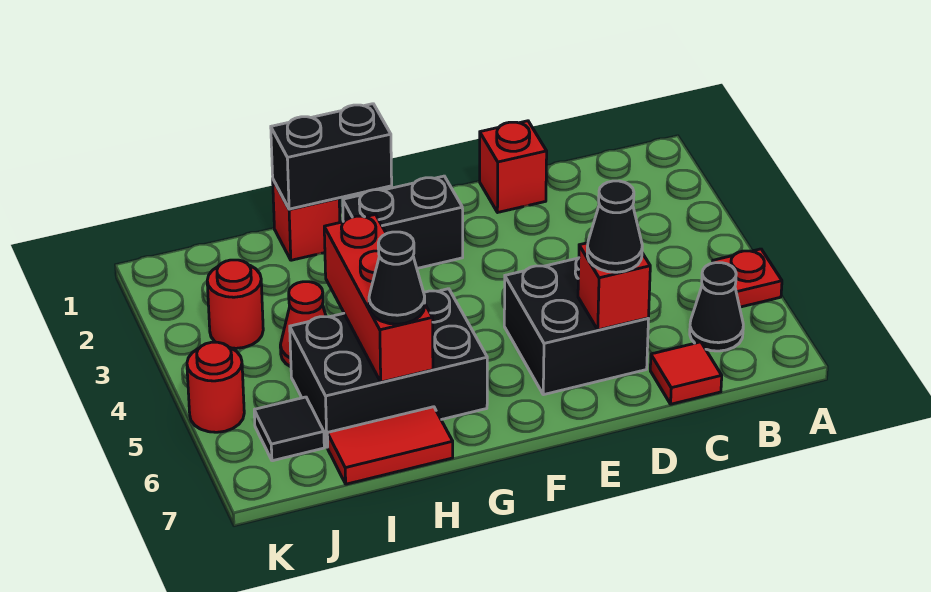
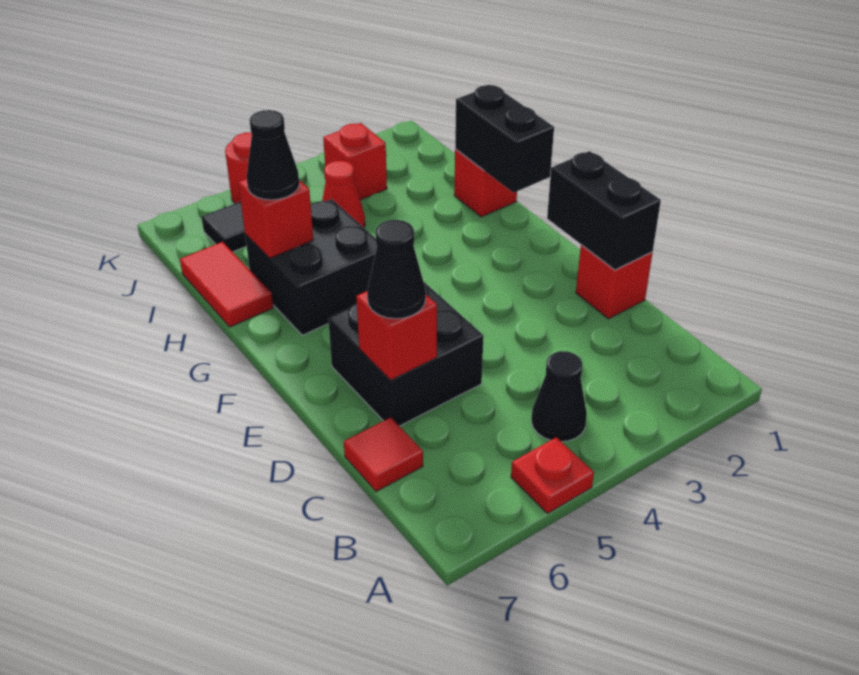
black 1x1 cone [690,263,743,351] -> black 1x1 cone moved to [531,351,587,442]
black 1x2 brick [343,176,463,268] -> black 1x2 brick moved to [547,151,661,270]
black 2x3 brick [290,289,487,447] -> black 2x2 brick [245,199,377,335]
red 1x3 brick [324,215,433,382] -> red 1x1 brick [238,179,313,258]
red 1x1 round brick [207,260,263,348] -> red 1x1 brick [323,123,387,200]

